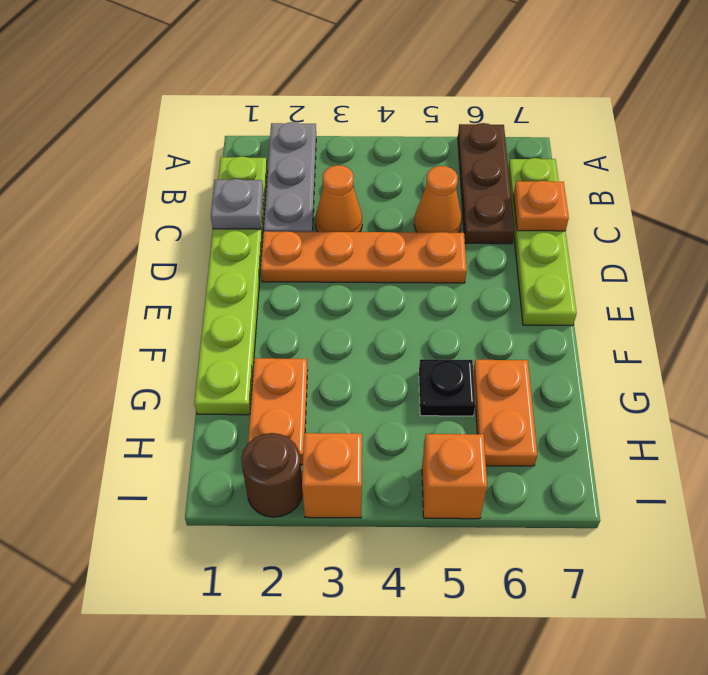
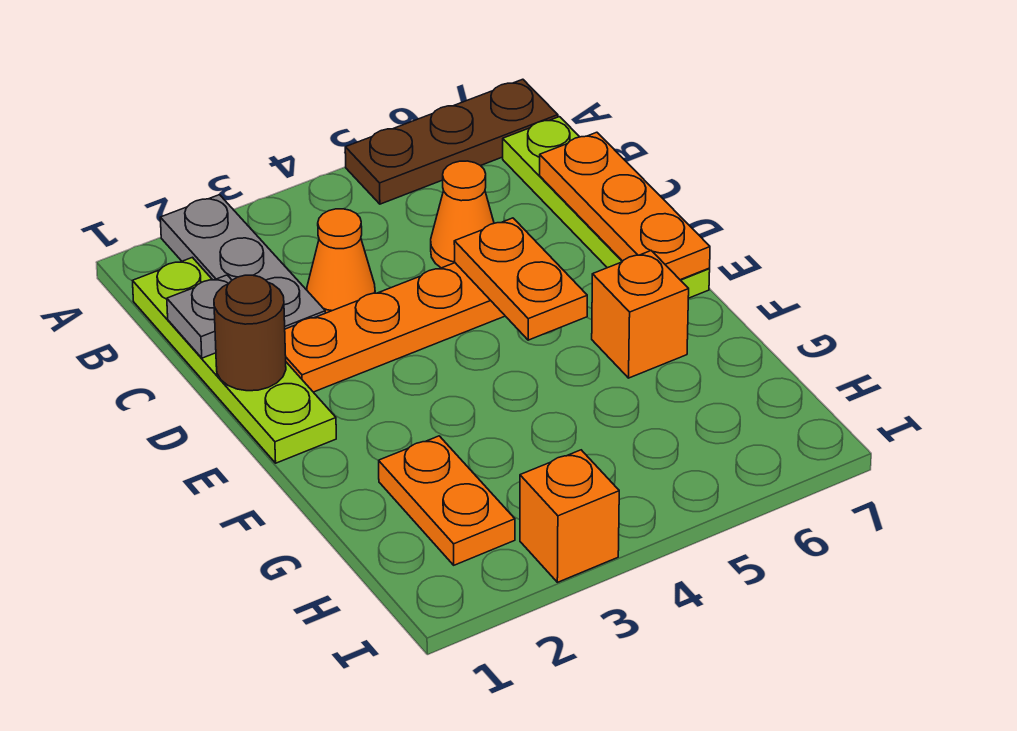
brown 1x3 plate [458,123,515,244] -> brown 1x3 plate turned to [345,79,558,204]
lime 1x6 plate [194,156,268,415] -> lime 1x4 plate [133,257,336,463]
orange 1x1 plate [514,181,569,231] -> orange 1x3 plate [540,132,710,280]
black 1x1 plate [419,359,475,416] -> none
orange 1x2 plate [473,360,537,466] -> orange 1x2 plate moved to [454,218,587,340]
brown 1x1 round brick [241,433,303,517] -> brown 1x1 round brick moved to [214,275,286,391]
orange 1x1 brick [422,434,487,519] -> orange 1x1 brick moved to [592,251,689,378]

